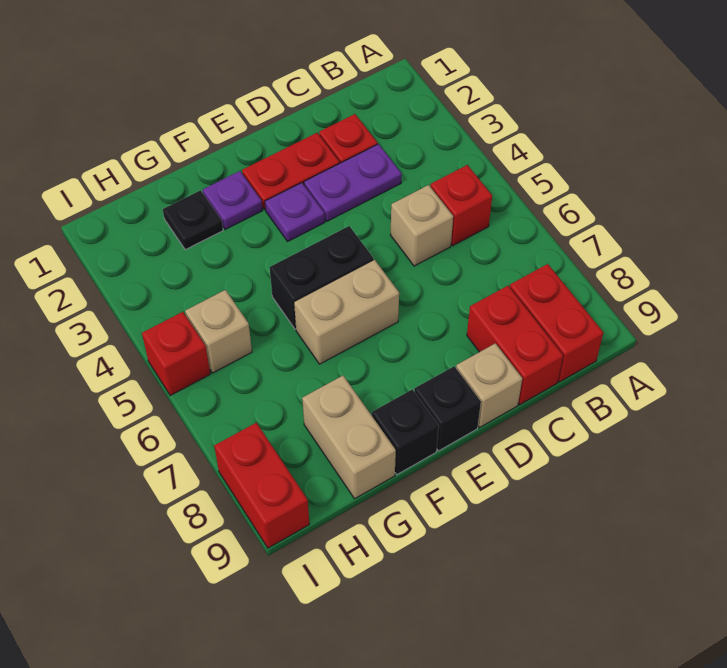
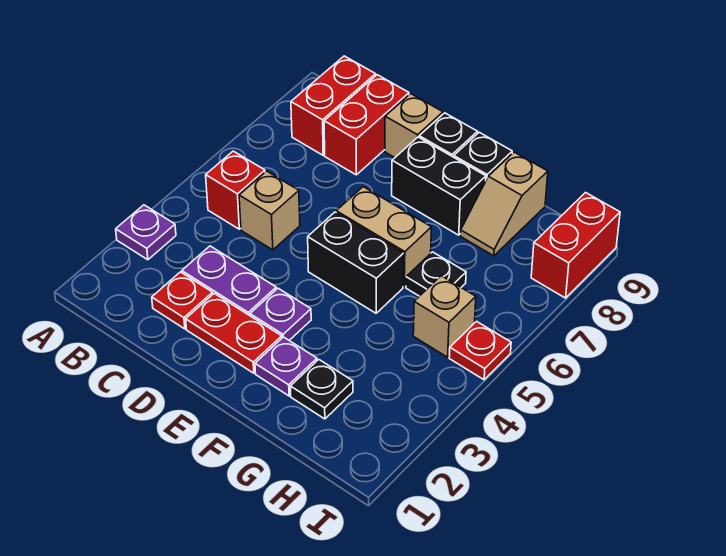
none -> purple 1x1 plate [116,205,176,260]
none -> black 1x2 brick [392,137,486,235]
none -> black 1x1 plate [406,252,466,296]
tan 1x2 brick [302,376,396,499] -> tan 1x2 slope [460,152,548,256]
red 1x1 brick [142,312,210,396] -> red 1x1 plate [449,321,511,380]

